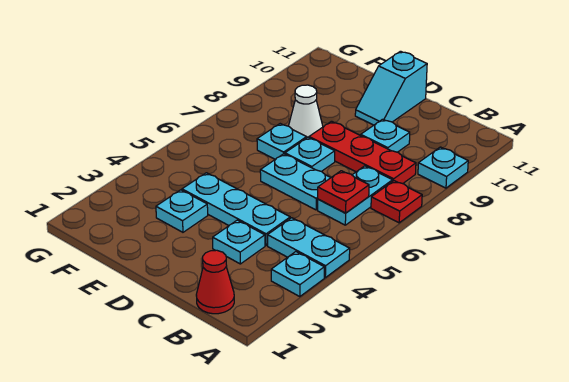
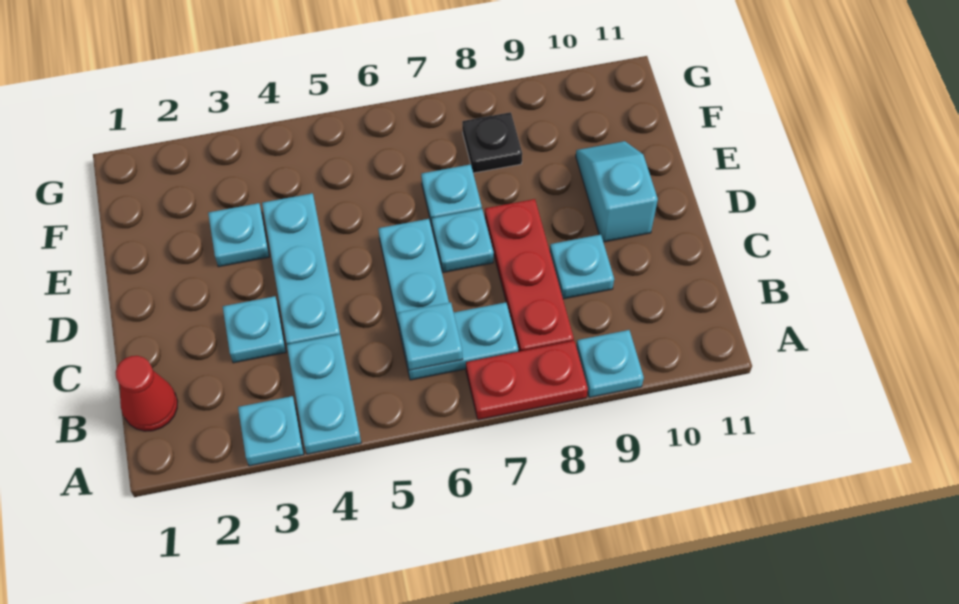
red 1x1 plate [371,181,422,223] -> red 1x2 plate [466,341,588,420]
red 1x1 plate [318,171,369,213] -> cyan 1x1 plate [398,302,463,370]
cyan 1x2 slope [355,51,427,125] -> cyan 1x2 slope turned to [576,141,658,242]
white 1x1 cone [289,85,323,138] -> none
none -> black 1x1 plate [462,112,522,173]

